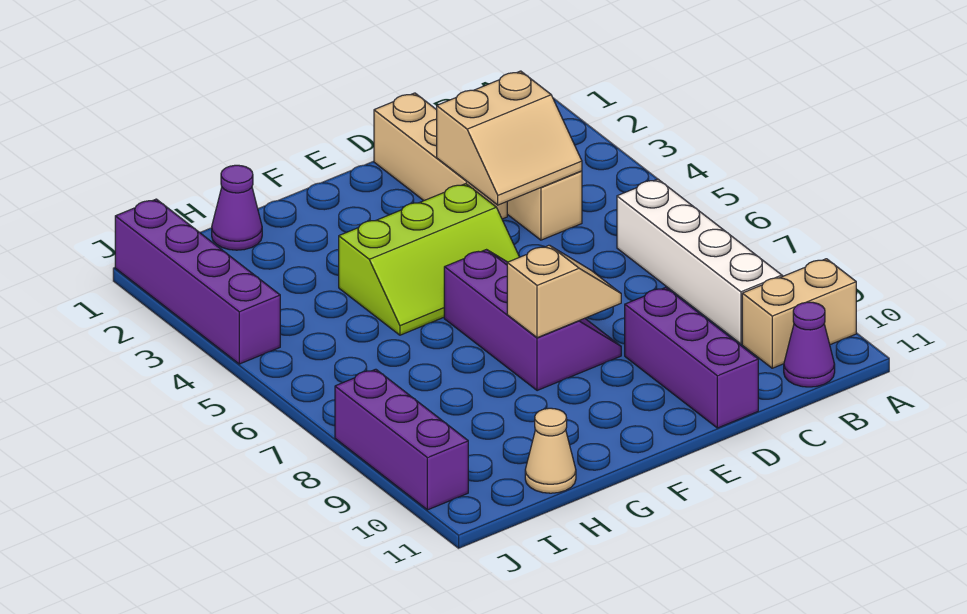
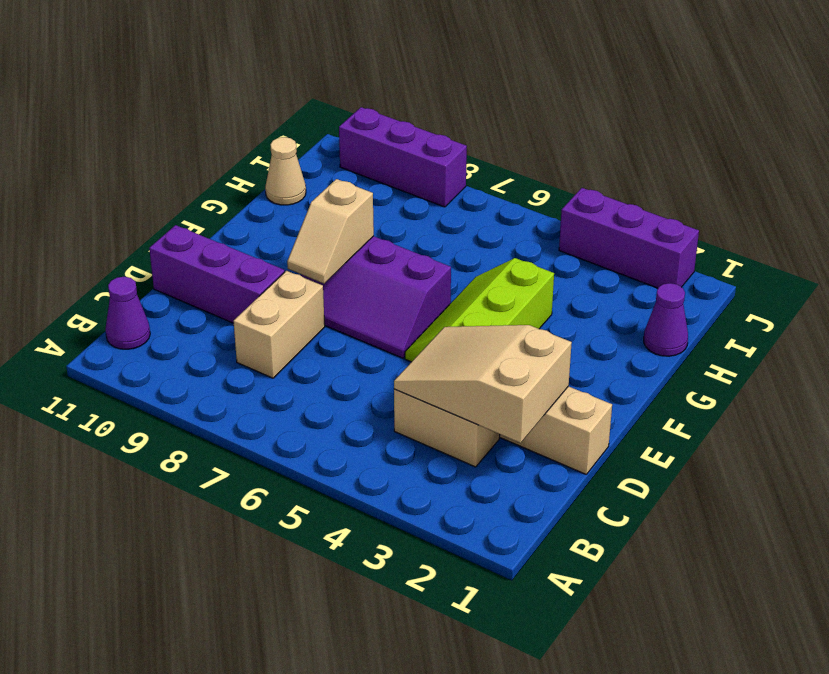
tan 1x2 brick [742,259,856,368] -> tan 1x2 brick moved to [234,271,325,378]
white 1x4 brick [617,179,782,344] -> none
tan 2x2 slope [437,71,582,205] -> tan 2x3 slope [394,325,572,443]
purple 1x4 brick [115,199,280,364] -> purple 1x3 brick [559,188,699,288]

